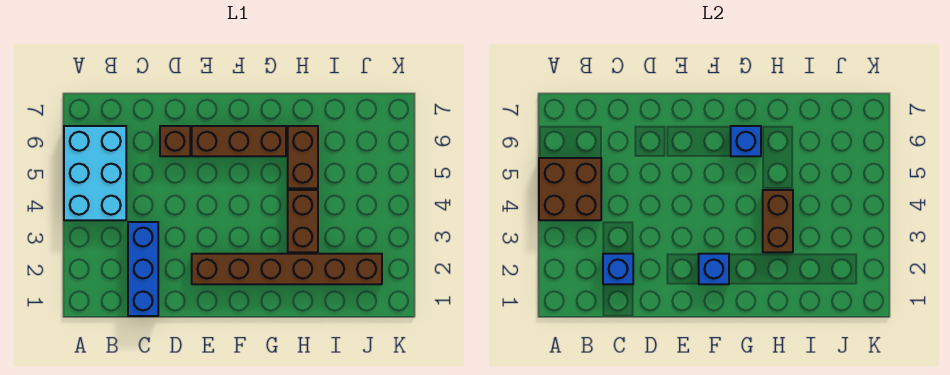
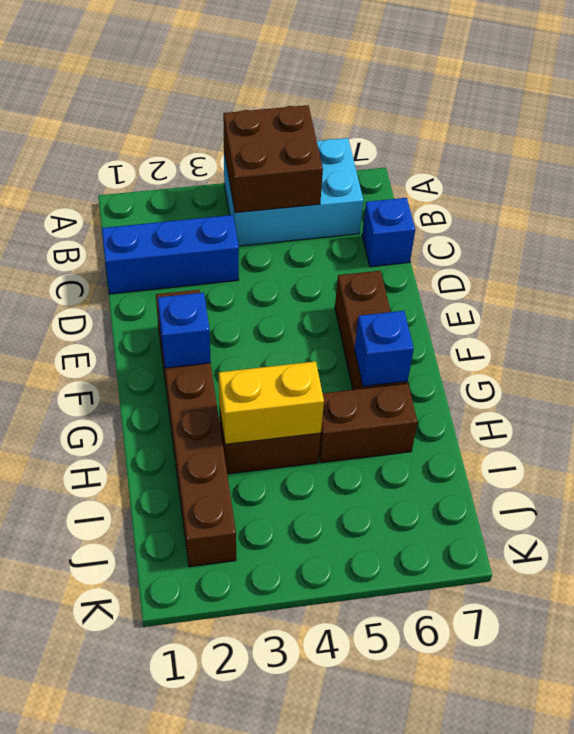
blue 1x1 brick [603,254,633,284] -> blue 1x1 brick moved to [362,198,415,267]
brown 1x1 brick [160,126,190,156] -> none
brown 1x2 brick [763,190,793,252] -> yellow 1x2 brick [219,361,324,444]

